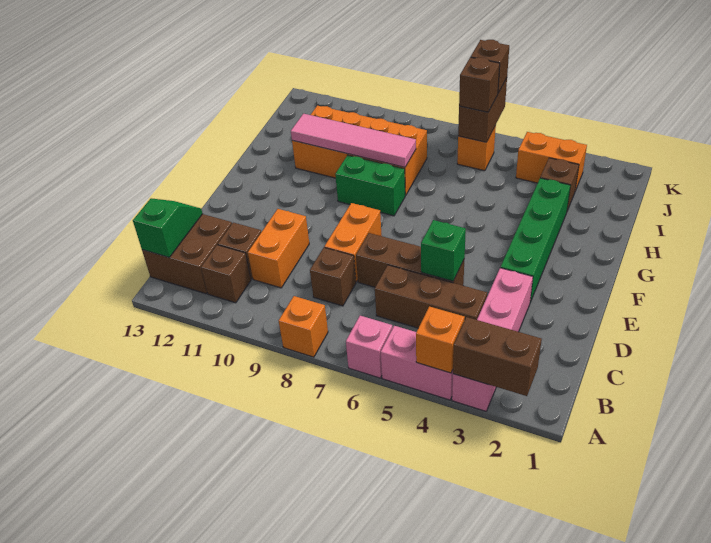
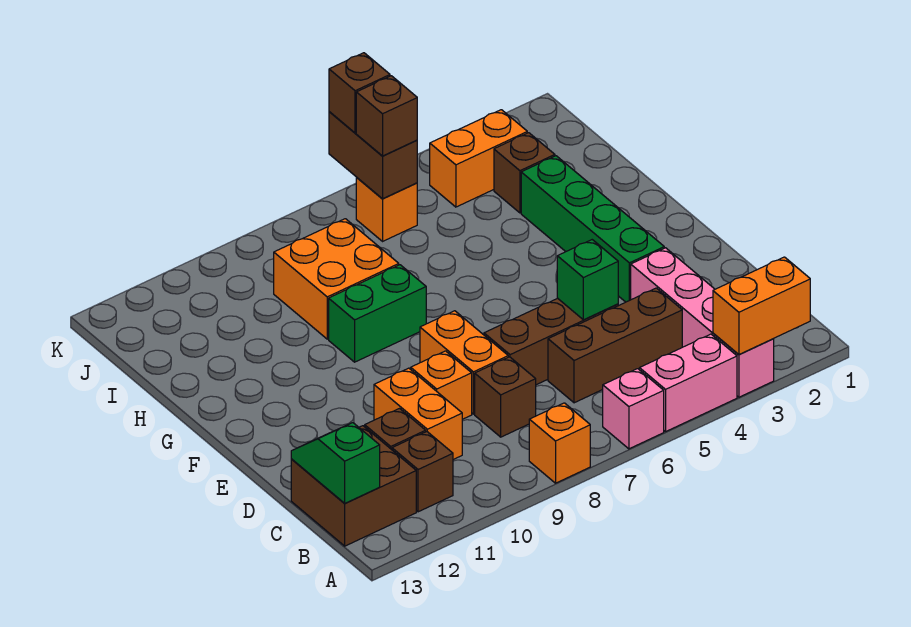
brown 1x2 brick [453,317,542,396] -> orange 1x2 brick [713,257,810,354]
orange 1x1 brick [416,306,465,373] -> orange 1x1 brick moved to [411,351,472,419]
orange 2x4 brick [292,106,427,195] -> orange 2x2 brick [274,219,399,339]
pink 1x4 tile [291,114,416,167] -> none

